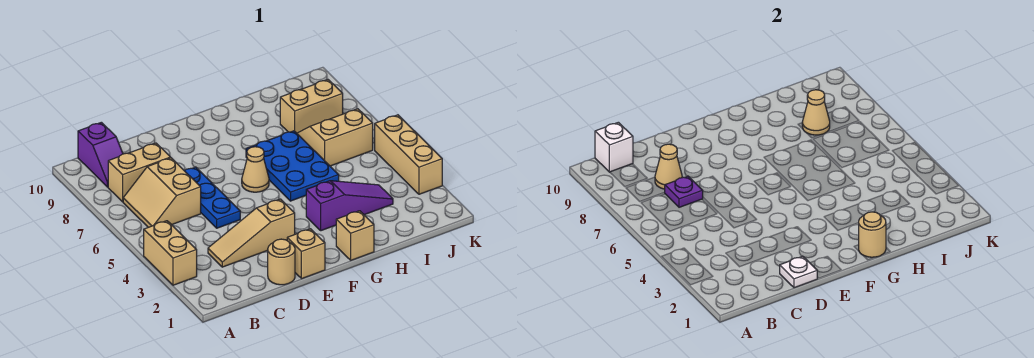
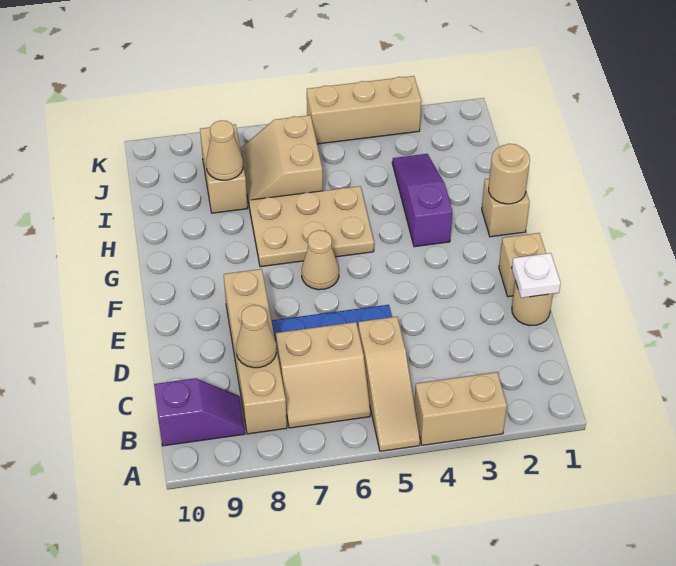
tan 1x2 brick [108,143,171,202] -> tan 1x4 brick [224,269,287,434]
white 1x1 brick [595,122,633,172] -> none
tan 1x3 slope [208,199,295,267] -> tan 1x3 slope moved to [358,317,420,451]
purple 1x1 plate [664,176,703,207] -> none
blue 2x3 plate [246,131,339,201] -> tan 2x3 plate [249,186,374,267]

